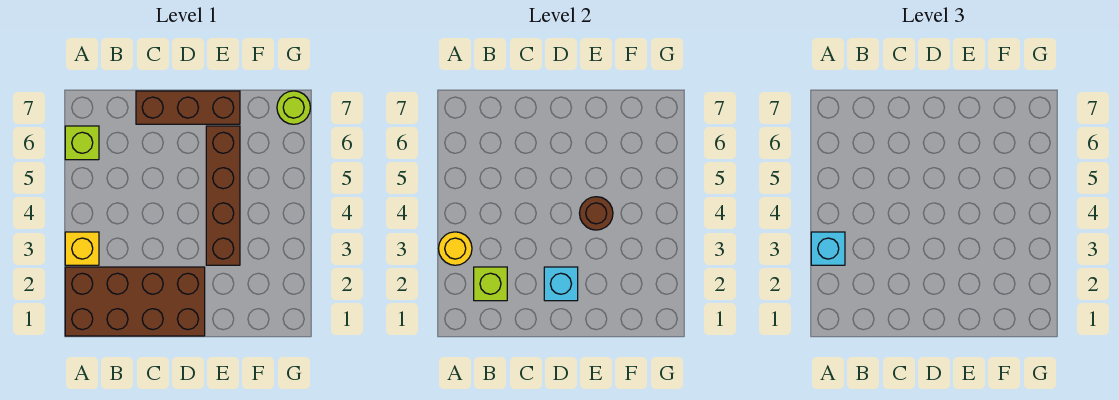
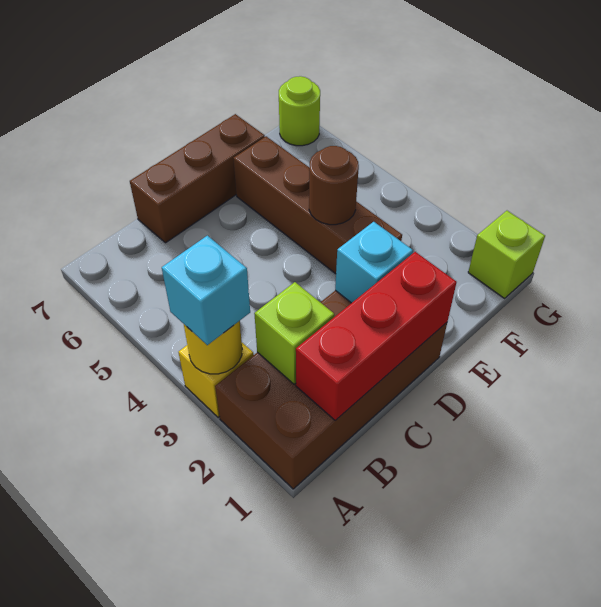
lime 1x1 brick [65,126,99,160] -> lime 1x1 brick moved to [468,211,545,298]
none -> red 1x3 brick [296,252,457,420]

